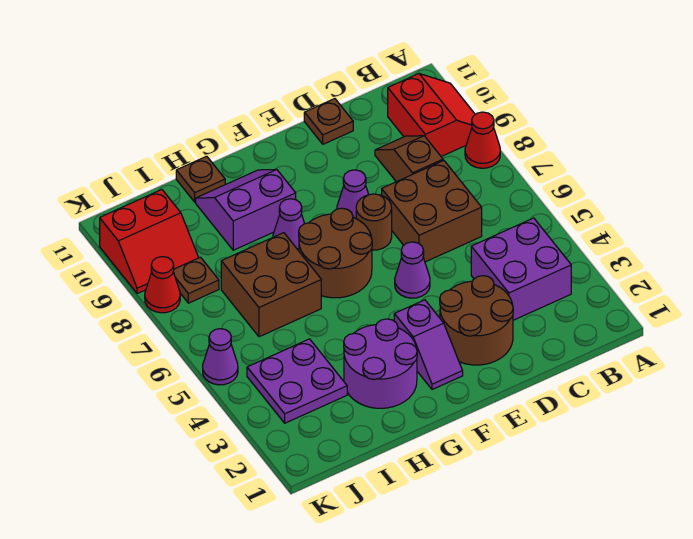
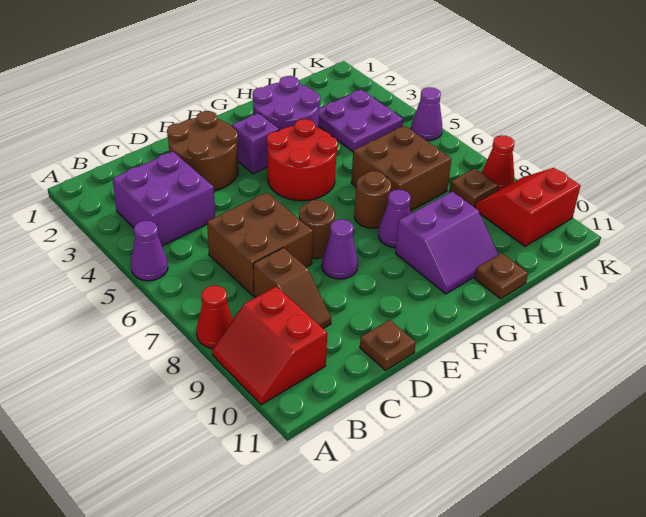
purple 1x1 cone [395,242,430,298] -> purple 1x1 cone moved to [131,221,168,281]
none -> red 2x2 round brick [267,119,338,201]
brown 2x2 round brick [299,208,372,298] -> brown 1x1 round brick [354,171,391,228]

